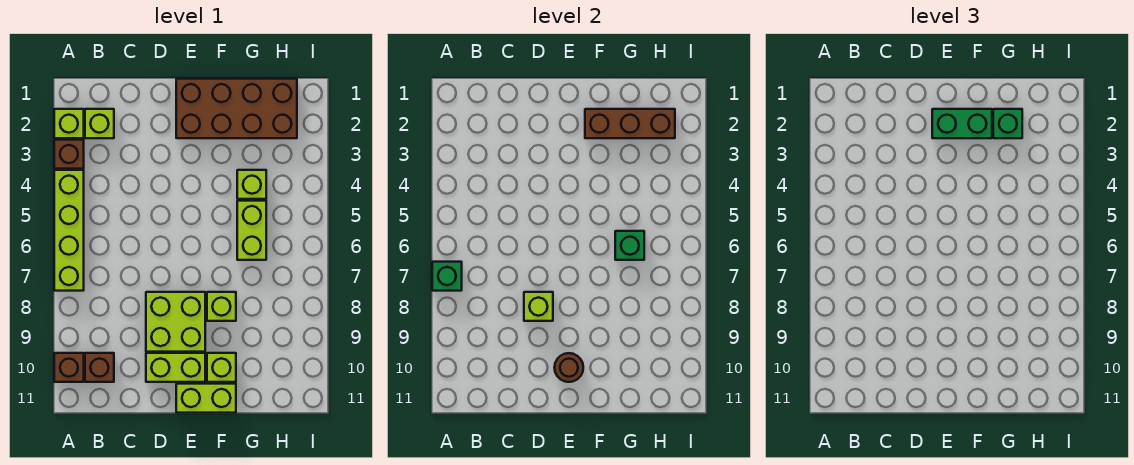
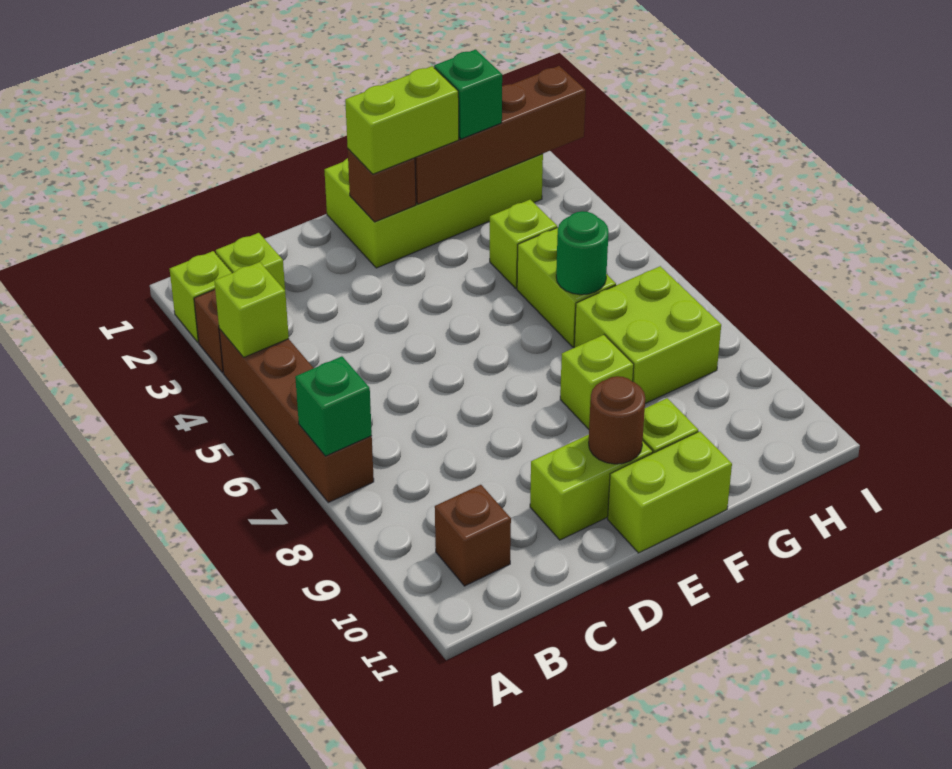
lime 1x4 brick [54,170,84,291] -> brown 1x4 brick [219,329,374,502]
brown 1x1 brick [54,353,84,382] -> brown 1x1 brick moved to [348,149,416,222]
lime 2x2 brick [146,292,205,352] -> lime 2x2 brick moved to [574,266,721,403]
lime 1x1 brick [524,292,553,321] -> lime 1x1 brick moved to [214,262,289,357]
brown 2x4 brick [176,79,297,138] -> lime 2x4 brick [325,154,543,268]
green 1x2 brick [932,109,992,138] -> lime 1x2 brick [345,66,459,174]
brown 1x3 brick [585,109,675,138] -> brown 1x4 brick [415,66,586,204]
green 1x1 brick [615,231,644,260] -> green 1x1 round brick [556,211,609,295]

